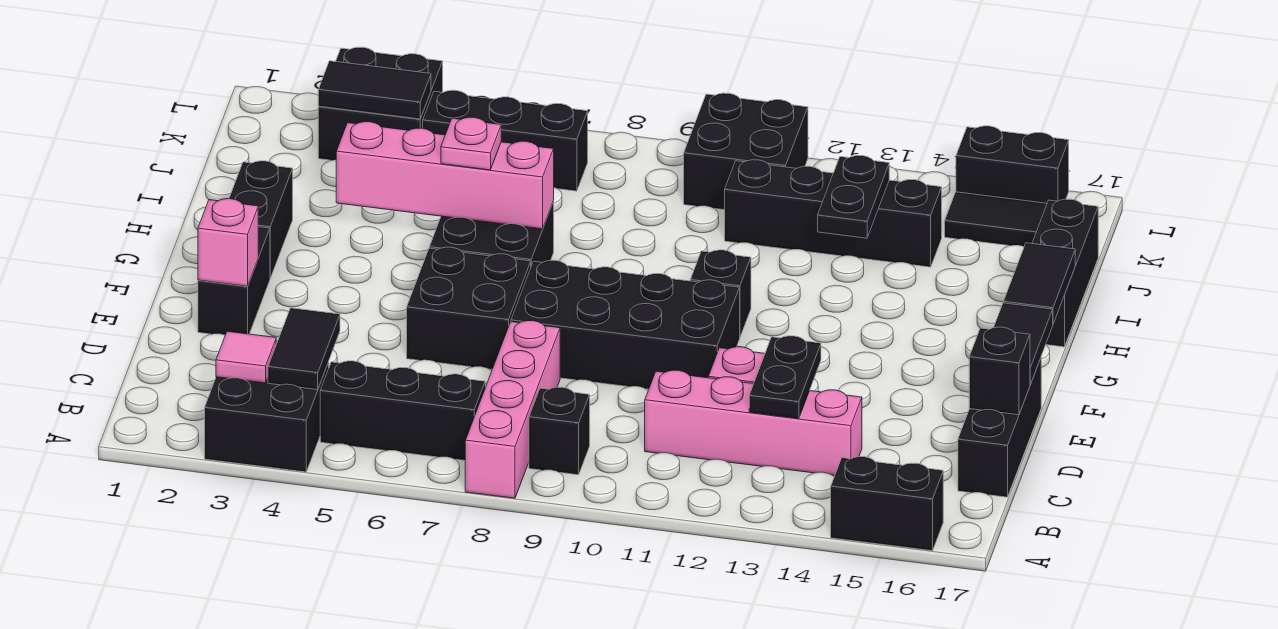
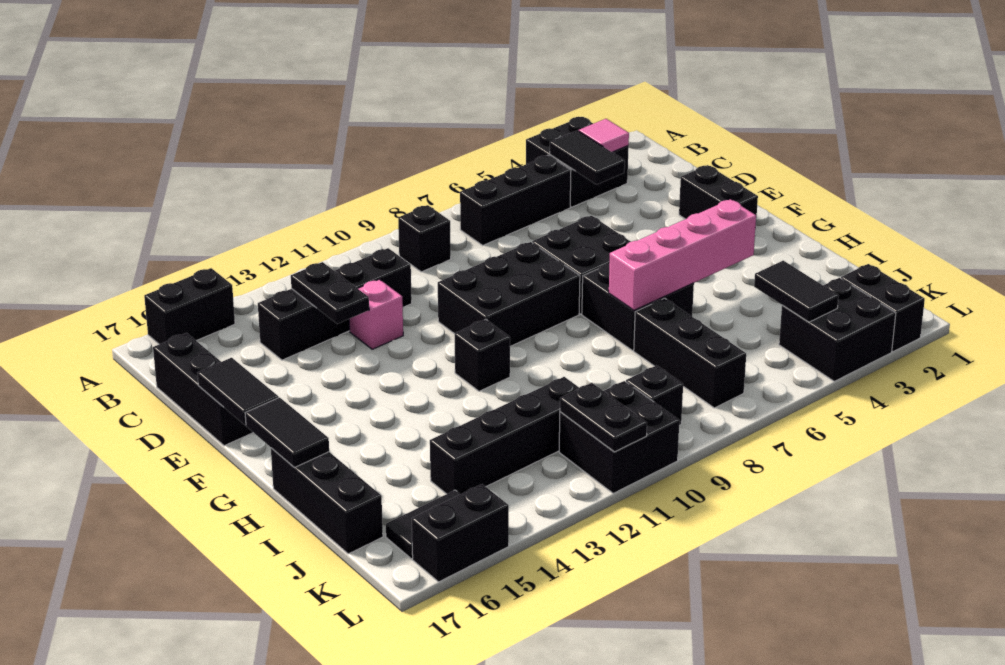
pink 1x4 brick [465,321,560,498] -> none
pink 1x4 brick [645,370,862,476] -> black 1x4 brick [258,248,412,360]
black 1x1 brick [969,327,1030,415] -> black 1x1 brick moved to [626,366,683,425]
pink 1x1 brick [198,199,258,286] -> none
black 2x4 brick [511,260,740,389] -> black 2x3 brick [438,242,580,346]
black 1x2 brick [229,161,293,278] -> black 1x2 brick moved to [841,264,925,352]
pink 1x1 plate [441,117,501,170] -> none
black 1x2 plate [818,155,889,238] -> black 1x2 plate moved to [560,383,647,452]
black 1x2 tile [318,61,431,119] -> black 1x2 tile turned to [754,261,838,322]
black 1x3 brick [423,90,588,191] -> black 1x3 brick turned to [634,298,746,408]

